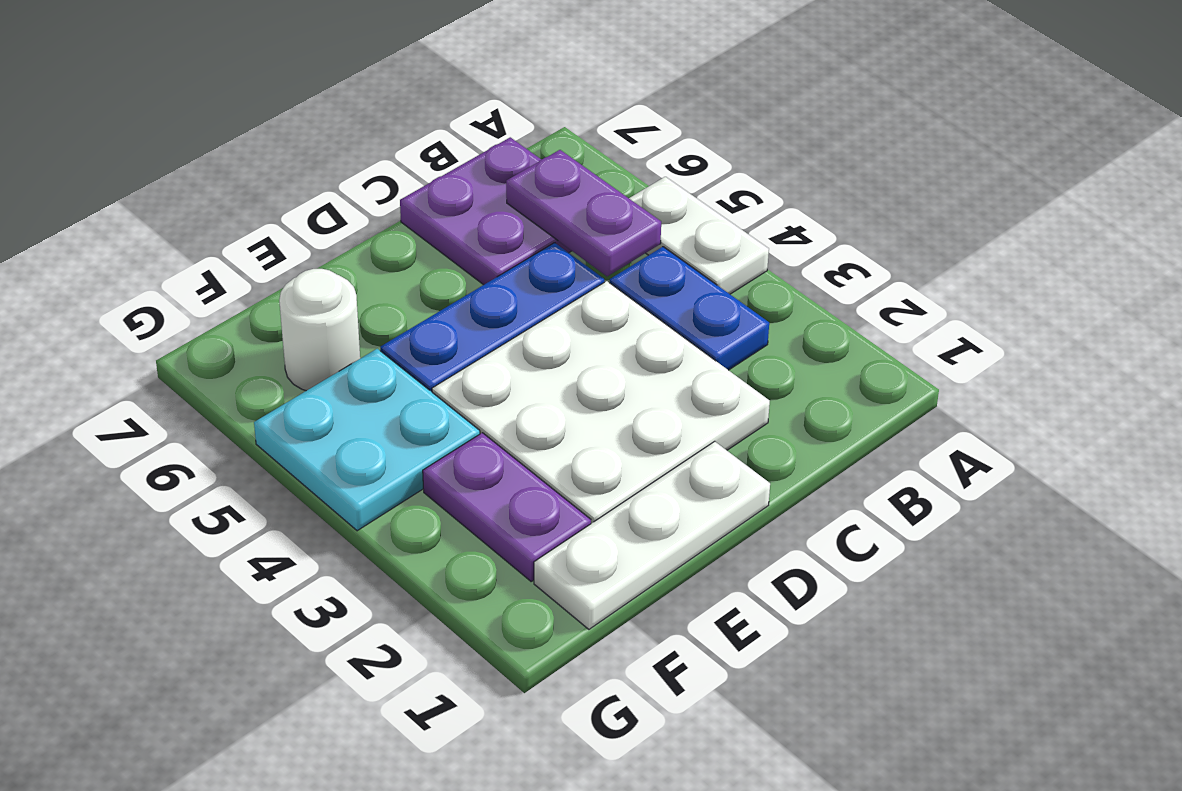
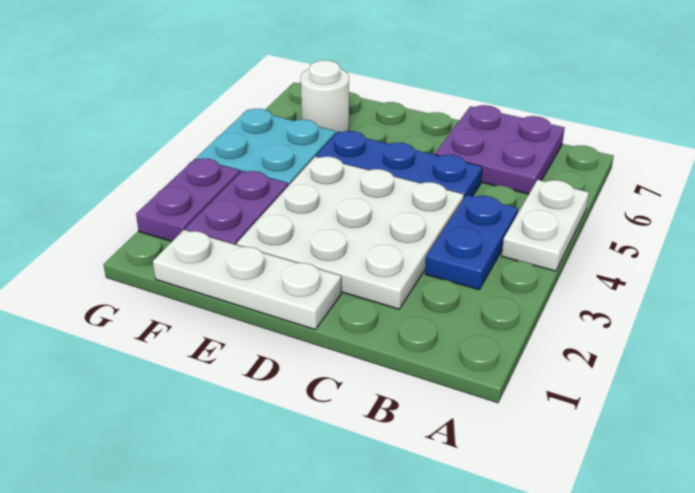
purple 1x2 plate [506,150,661,276] -> purple 1x2 plate moved to [136,158,240,241]

